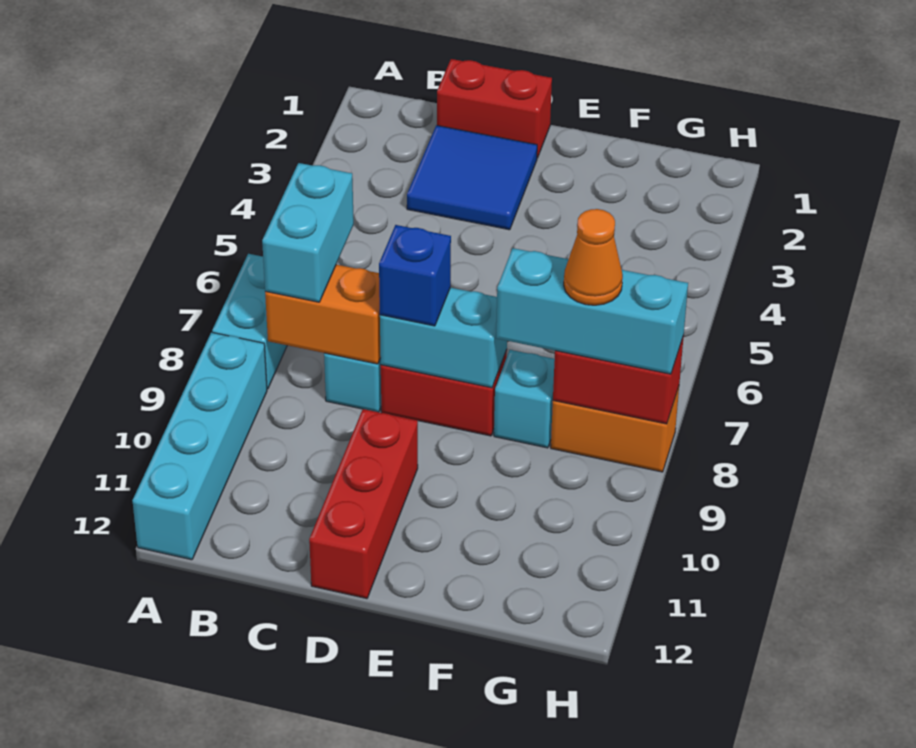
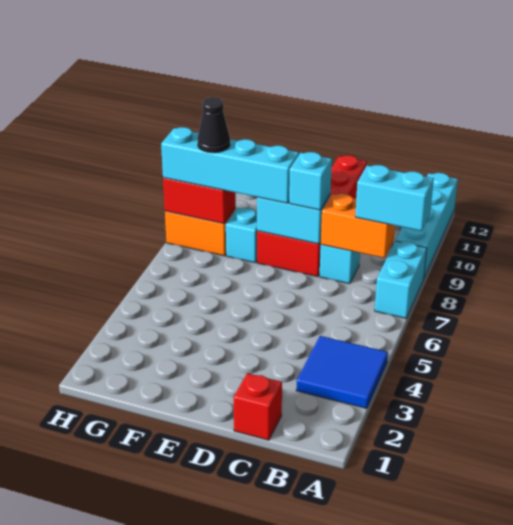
cyan 1x2 brick [262,163,354,302] -> cyan 1x2 brick turned to [355,165,434,231]
red 1x2 brick [437,59,552,158] -> red 1x1 brick [234,373,282,440]
blue 2x2 tile [407,125,537,230] -> blue 2x2 tile moved to [296,336,388,409]
blue 1x1 brick [379,225,451,326] -> cyan 1x1 brick [289,152,332,210]
cyan 1x3 brick [496,248,688,374] -> cyan 1x4 brick [161,127,299,203]
orange 1x1 cone [564,209,623,305] -> black 1x1 cone [197,97,230,153]

